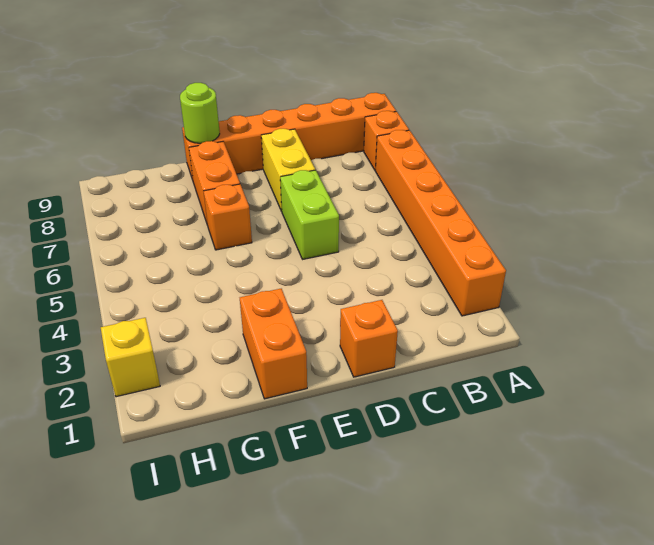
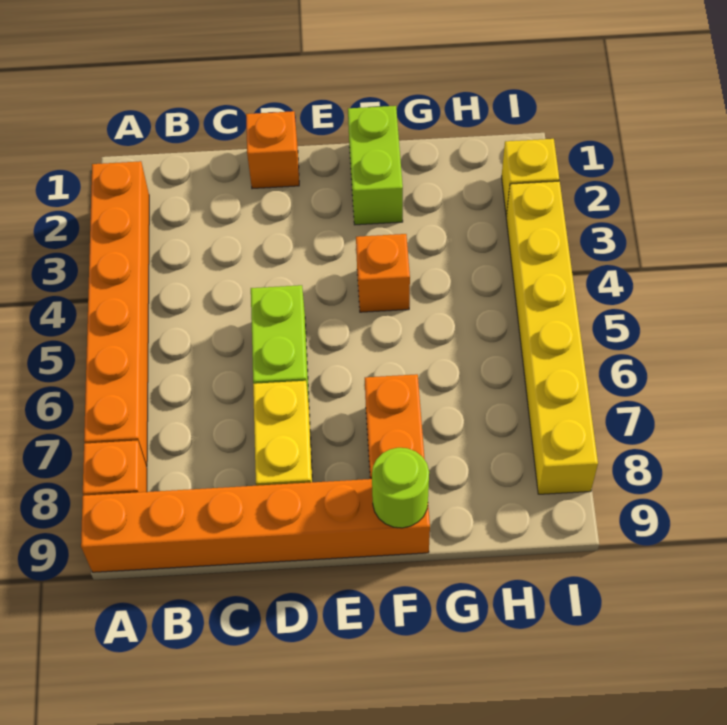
orange 1x2 brick [240,289,307,399] -> lime 1x2 brick [348,106,403,225]
orange 1x1 brick [203,184,252,250] -> orange 1x1 brick moved to [356,234,410,312]
none -> yellow 1x6 brick [506,181,598,494]

